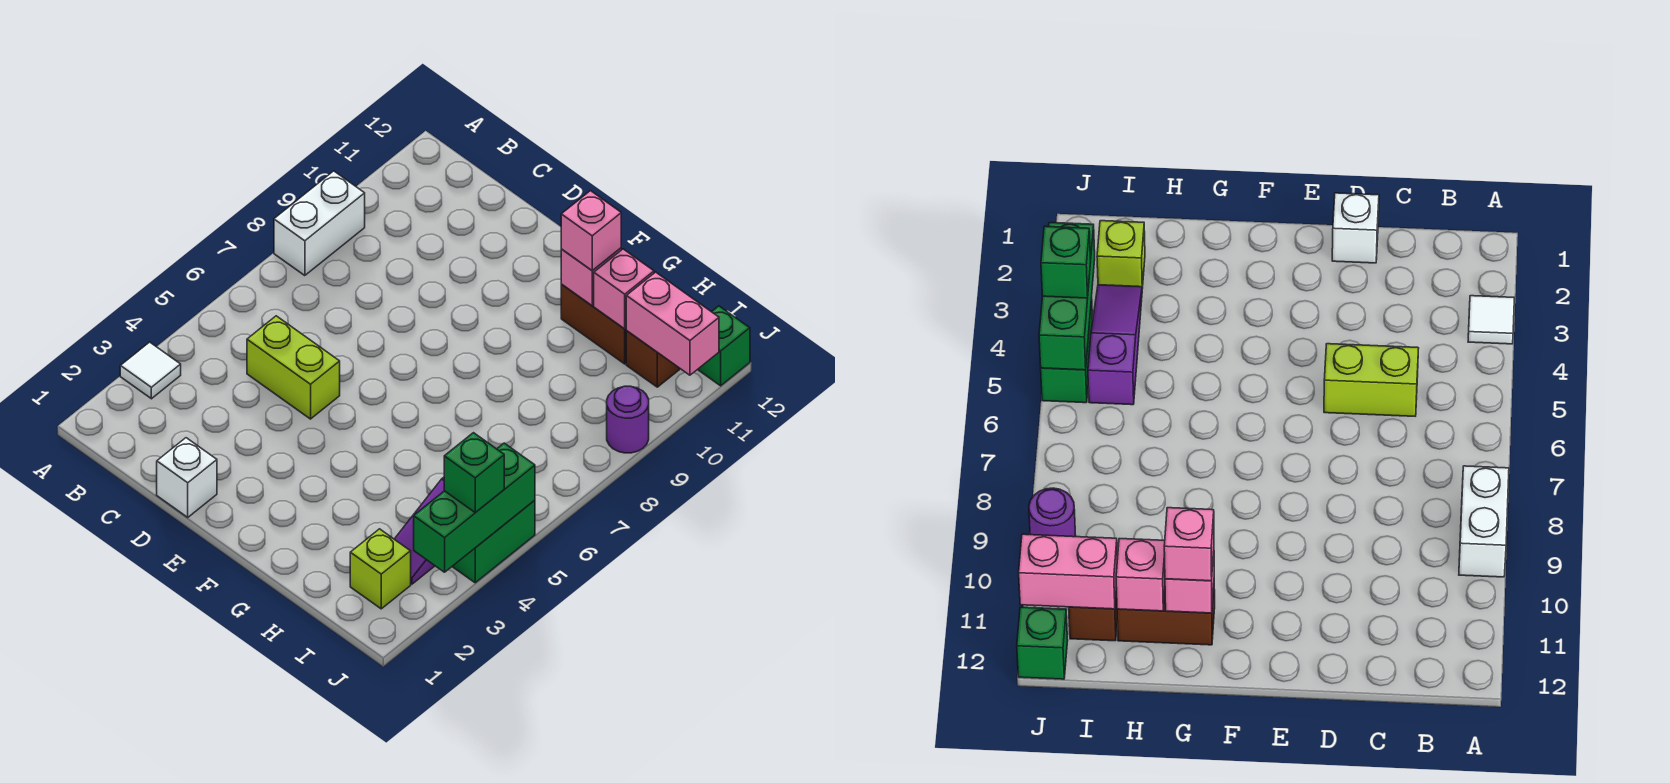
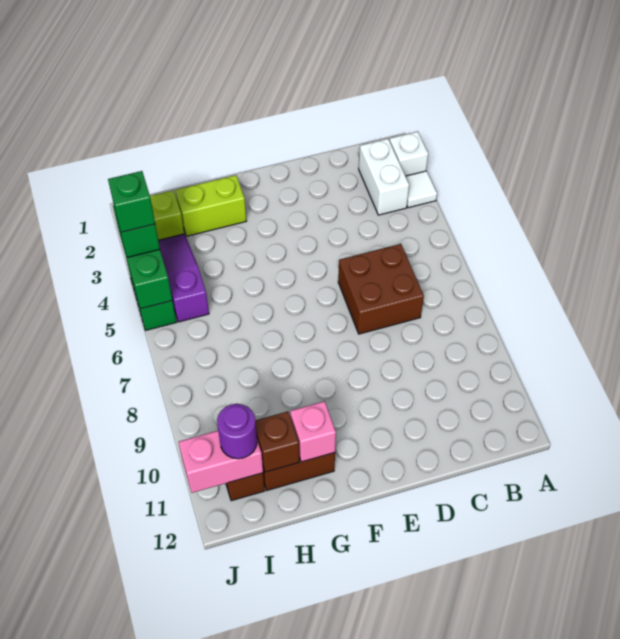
white 1x2 brick [274,171,365,276] -> white 1x2 brick moved to [359,139,409,215]
lime 1x2 brick [247,316,340,419] -> lime 1x2 brick moved to [175,175,246,236]
none -> brown 2x2 brick [338,244,424,334]
white 1x1 brick [157,438,217,517] -> white 1x1 brick moved to [390,132,428,176]
pink 1x1 brick [561,191,621,271] -> none
pink 1x1 brick [594,249,654,329] -> brown 1x1 brick [255,411,299,472]
purple 1x1 round brick [607,386,649,453] -> purple 1x1 round brick moved to [217,404,257,459]
green 1x1 brick [698,306,750,386] -> green 1x1 brick moved to [108,171,155,232]

